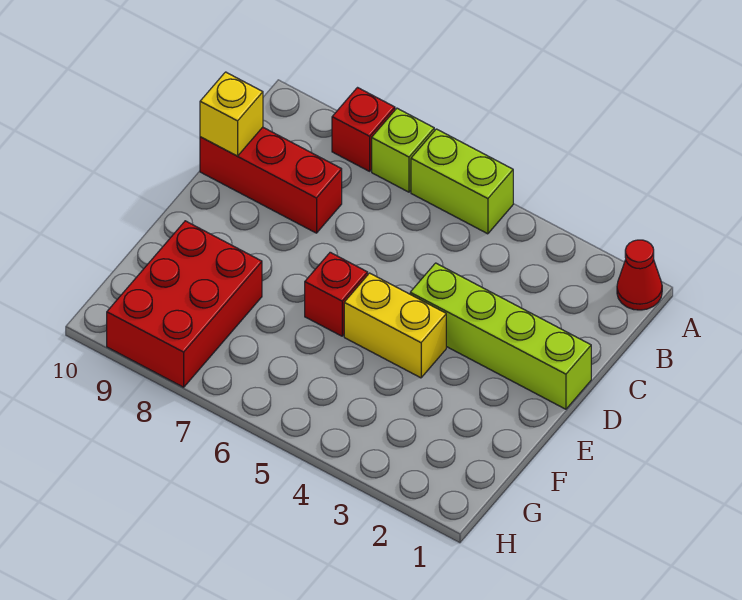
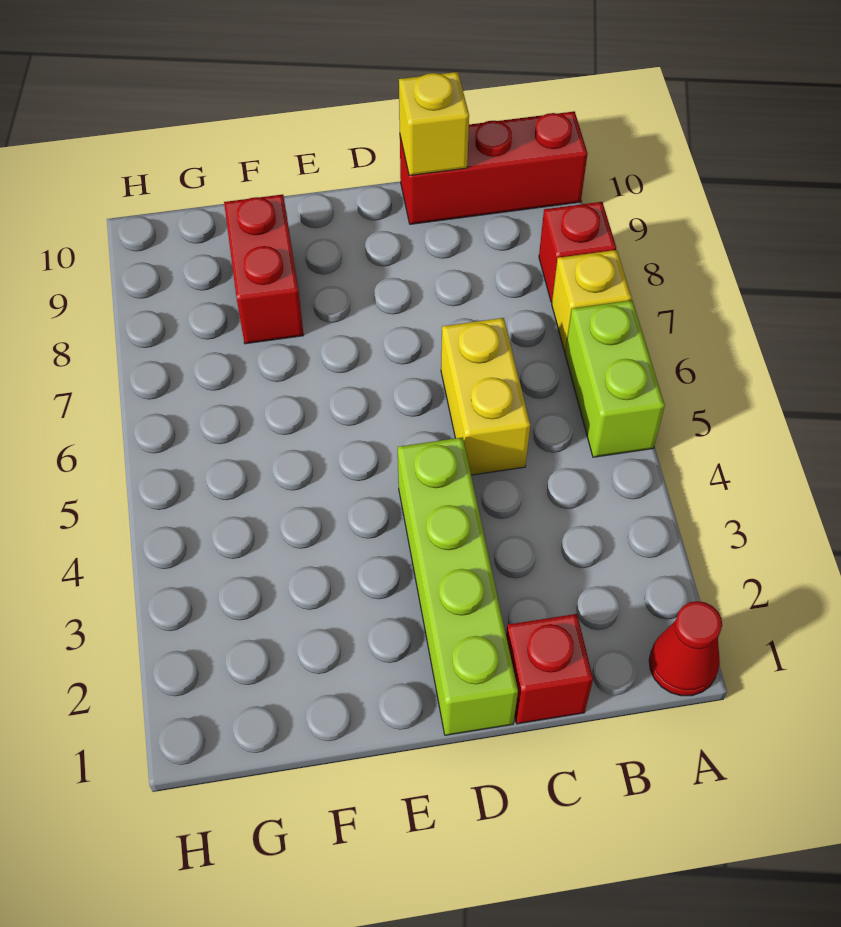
lime 1x1 brick [372,108,434,192] -> yellow 1x1 brick [552,250,632,351]
red 1x3 brick [200,127,342,233] -> red 1x3 brick turned to [400,111,588,224]
yellow 1x2 brick [344,273,446,378] -> yellow 1x2 brick moved to [441,318,530,475]
red 1x1 brick [305,252,368,336] -> red 1x1 brick moved to [506,614,593,724]
red 2x3 brick [107,221,262,387] -> red 1x2 brick [224,194,304,344]

